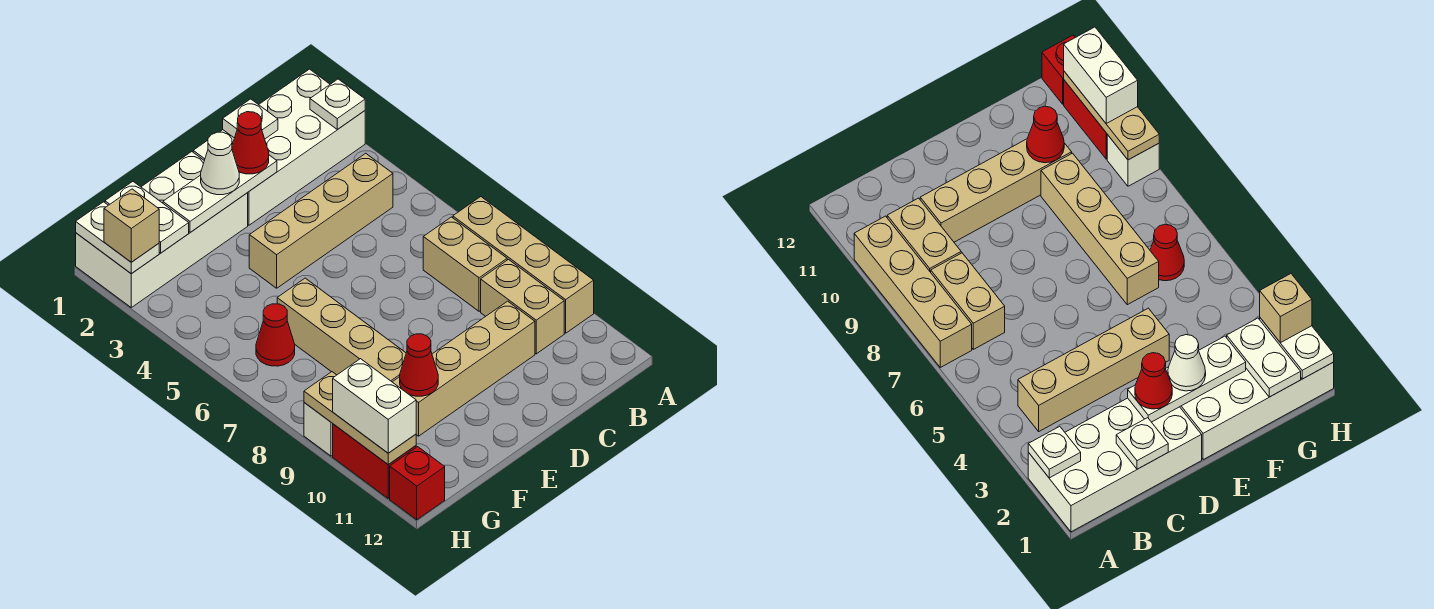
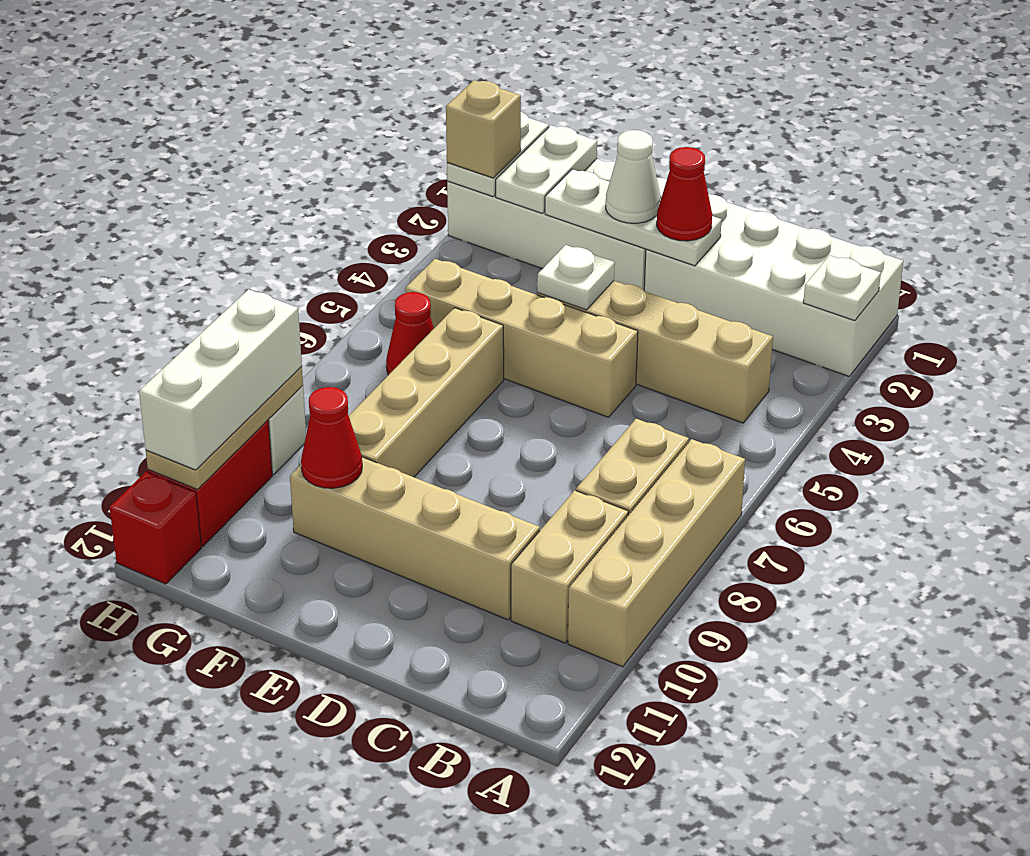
white 1x1 plate [223,99,278,139] -> white 1x1 plate moved to [537,245,615,310]
none -> tan 1x4 brick [405,259,638,417]
white 1x2 brick [333,359,416,453] -> white 1x3 brick [139,289,302,470]

